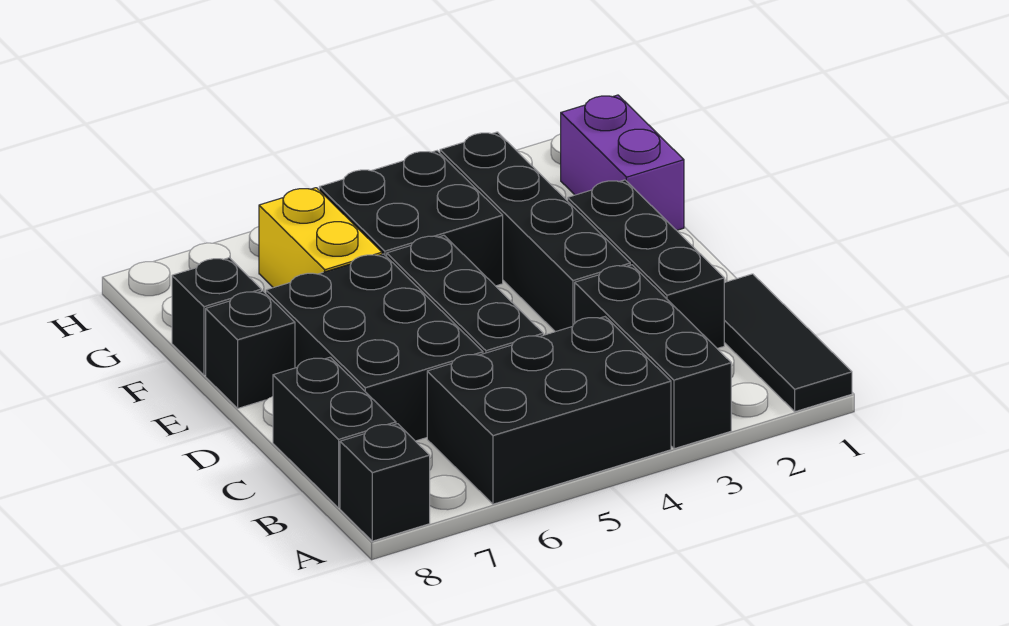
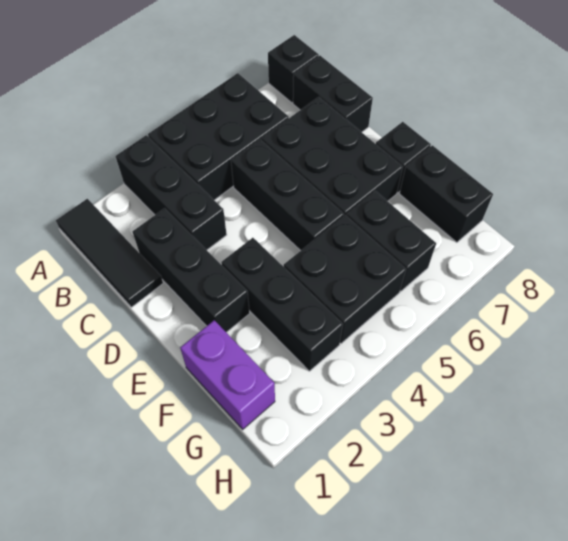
black 1x4 brick [440,132,630,332] -> black 1x3 brick [221,238,343,371]
yellow 1x2 brick [259,188,382,288] -> black 1x2 brick [347,191,436,291]
black 1x1 brick [172,258,261,375] -> black 1x2 brick [400,145,493,242]

